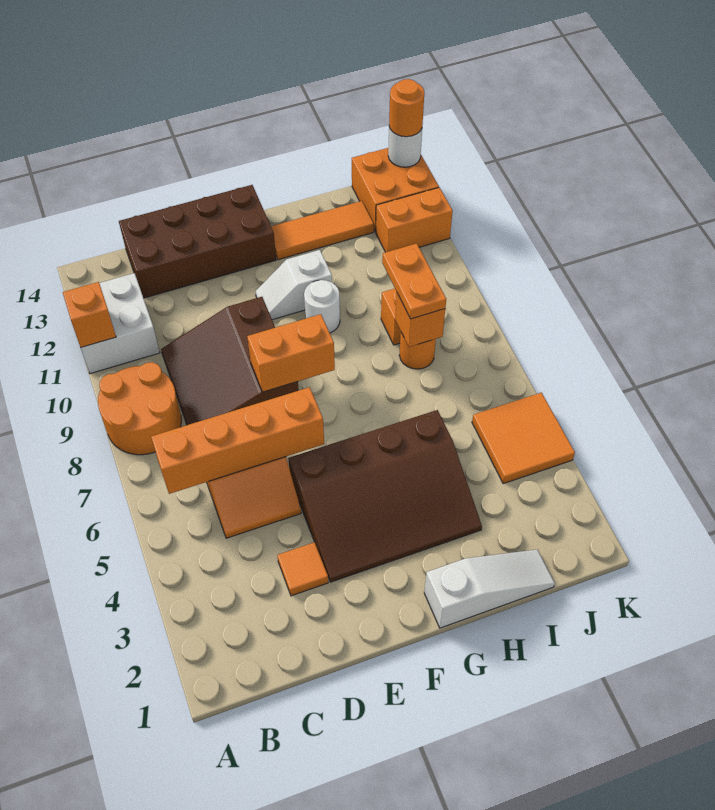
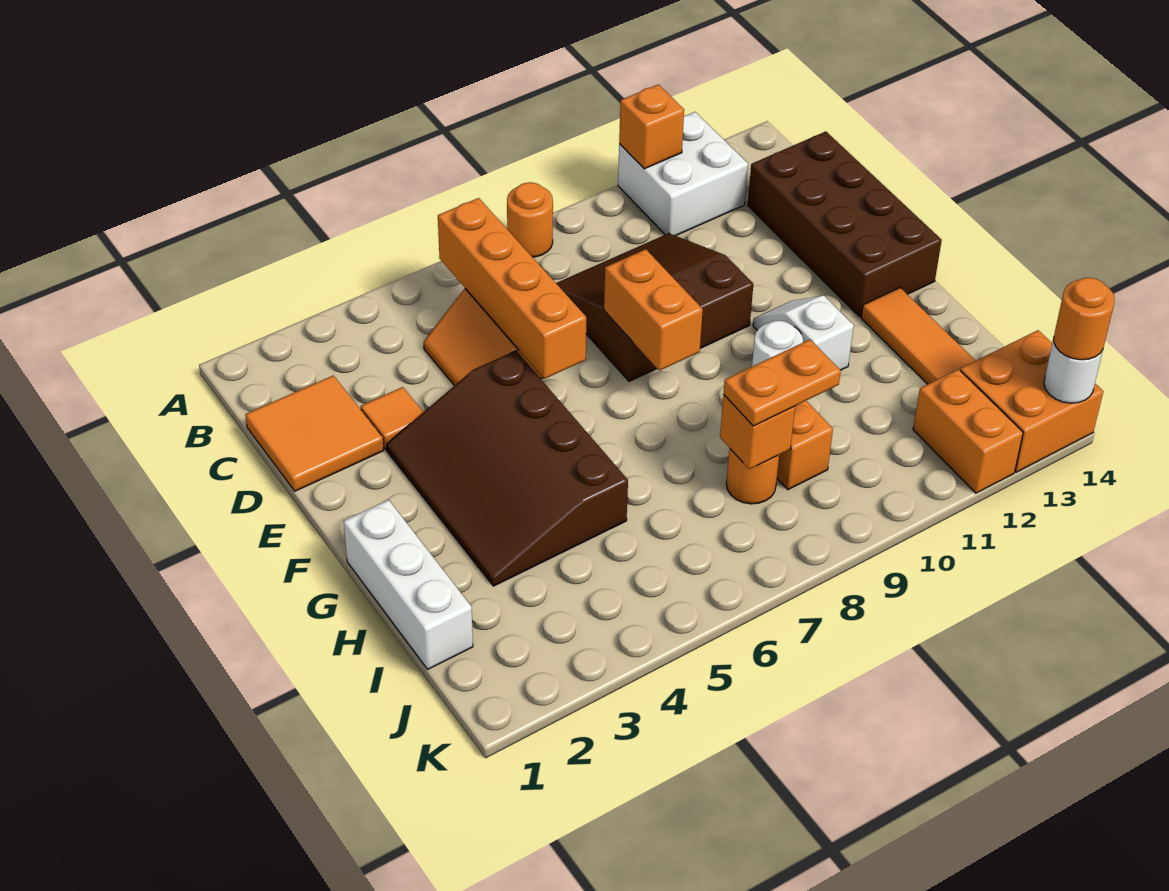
orange 2x2 round brick [98,362,182,455] -> orange 1x1 round brick [507,182,553,257]
white 1x3 slope [424,550,555,628] -> white 1x3 brick [343,500,473,669]
orange 2x2 tile [472,393,575,484] -> orange 2x2 tile moved to [245,375,384,491]

